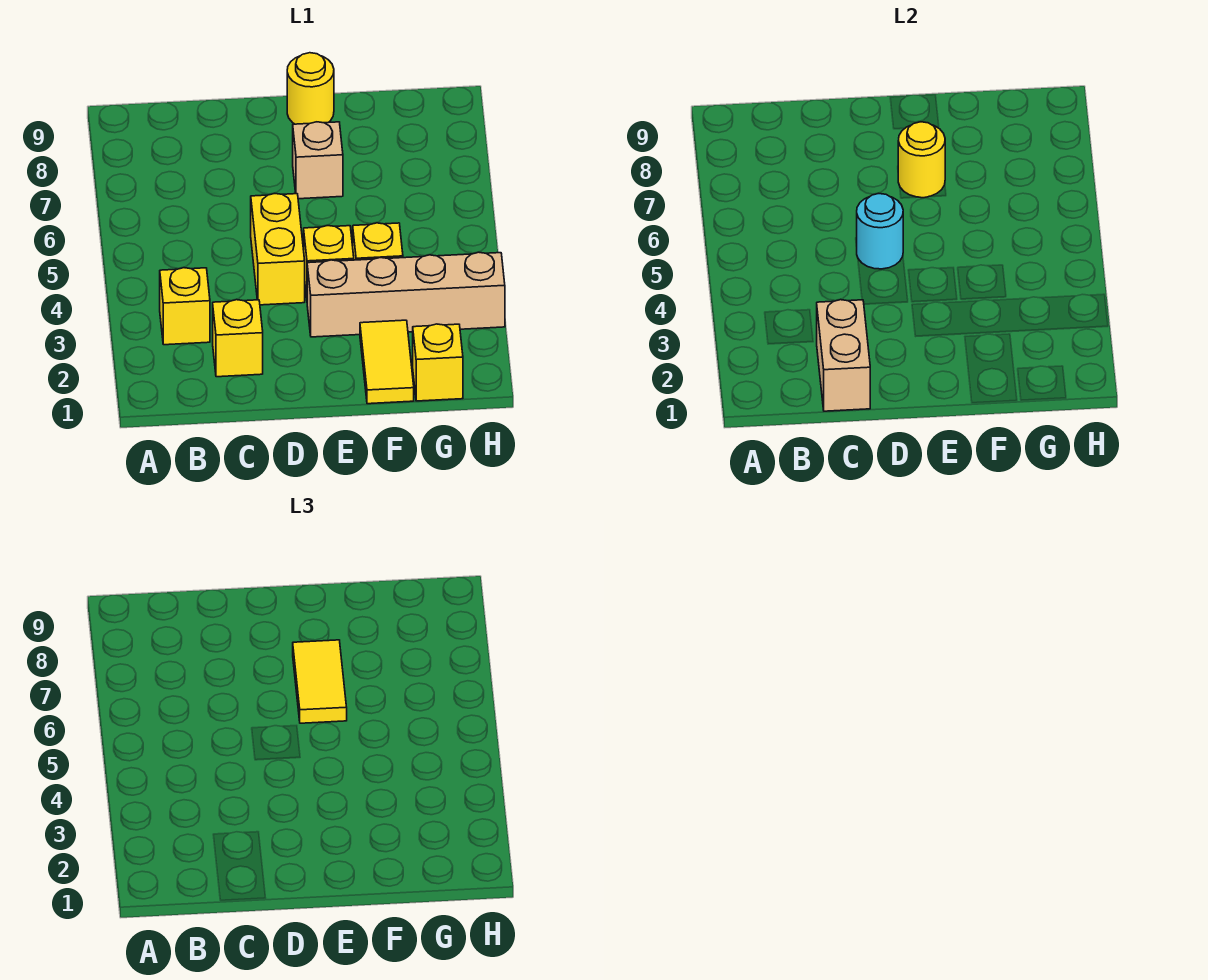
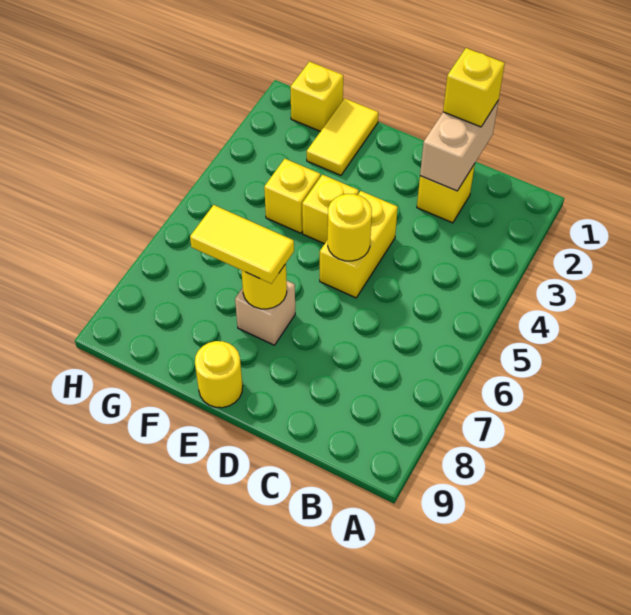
yellow 1x1 brick [160,268,210,345] -> yellow 1x1 brick moved to [443,48,505,127]
cyan 1x1 round brick [857,194,903,269] -> yellow 1x1 round brick [328,194,372,261]
tan 1x4 brick [307,252,505,337] -> none
yellow 1x2 tile [293,640,347,723] -> yellow 1x2 tile turned to [190,205,294,284]

